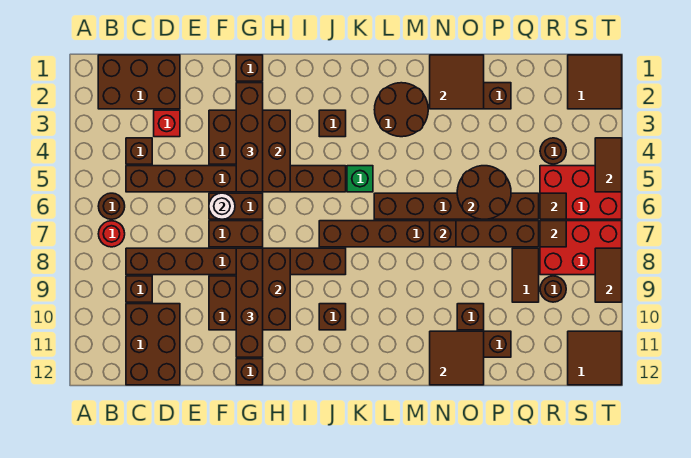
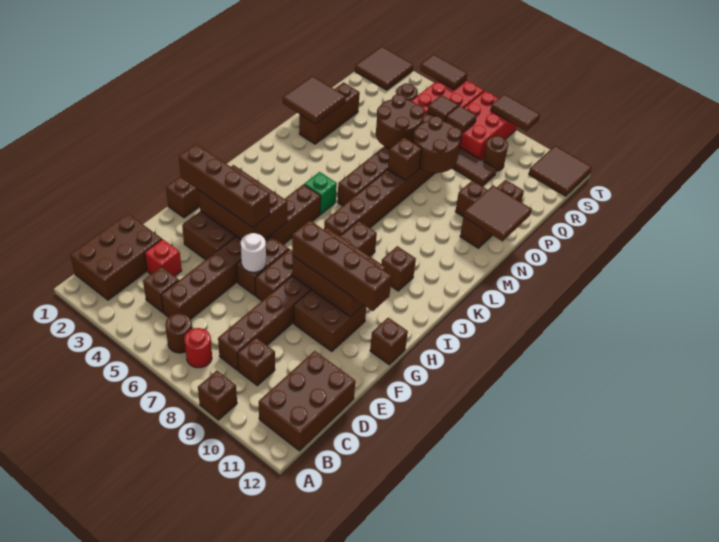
brown 2x3 brick [126,304,180,385] -> brown 2x3 brick turned to [259,351,355,451]
brown 1x1 brick [319,110,346,137] -> brown 1x1 brick moved to [198,371,237,420]
brown 2x2 round brick [374,83,428,137] -> brown 2x2 round brick moved to [413,116,462,173]

